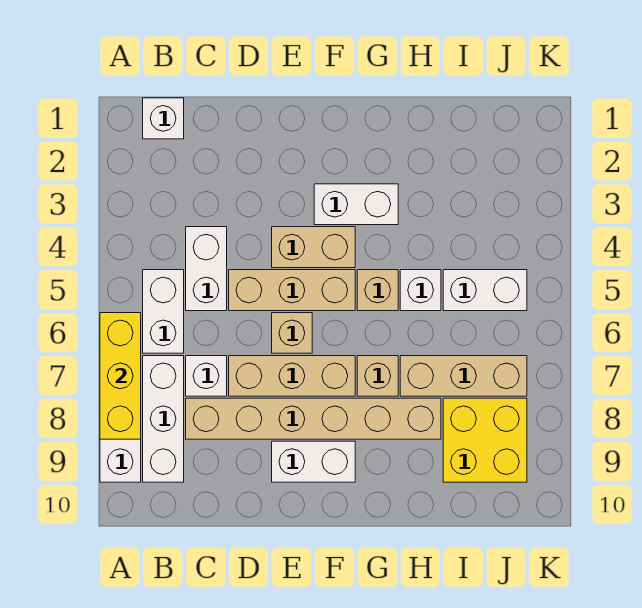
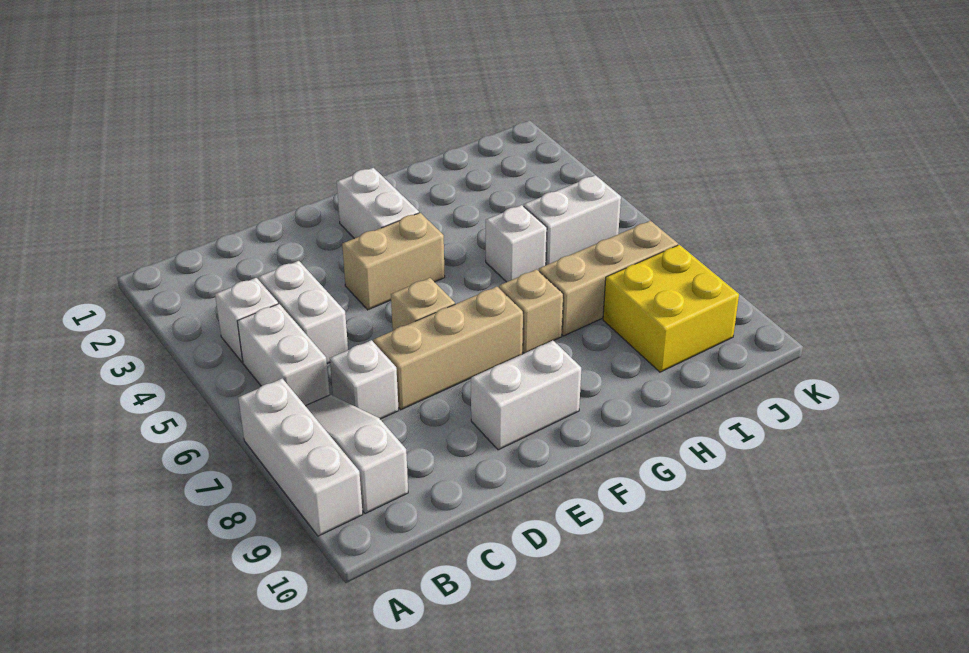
yellow 1x3 brick [100,313,141,439] -> none
white 1x1 brick [143,98,184,139] -> white 1x1 brick moved to [215,278,278,362]
white 1x3 brick [143,356,184,482] -> white 1x3 slope [306,395,408,514]
tan 1x6 brick [186,398,441,439] -> none
tan 1x3 brick [229,270,355,311] -> none
white 1x2 brick [314,184,398,225] -> white 1x2 brick turned to [337,168,419,239]
tan 1x1 brick [357,270,398,311] -> none

